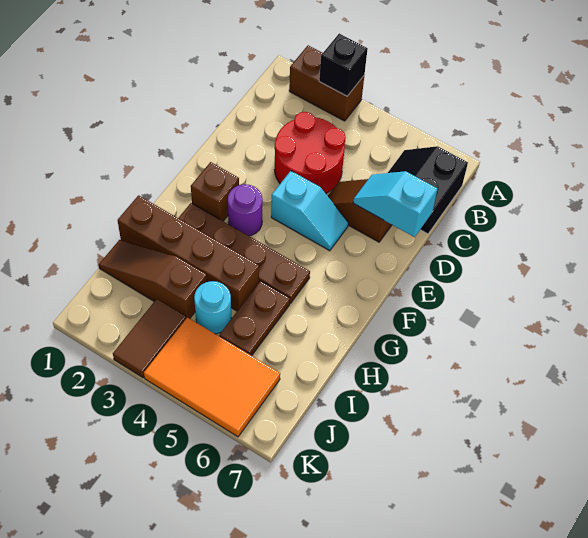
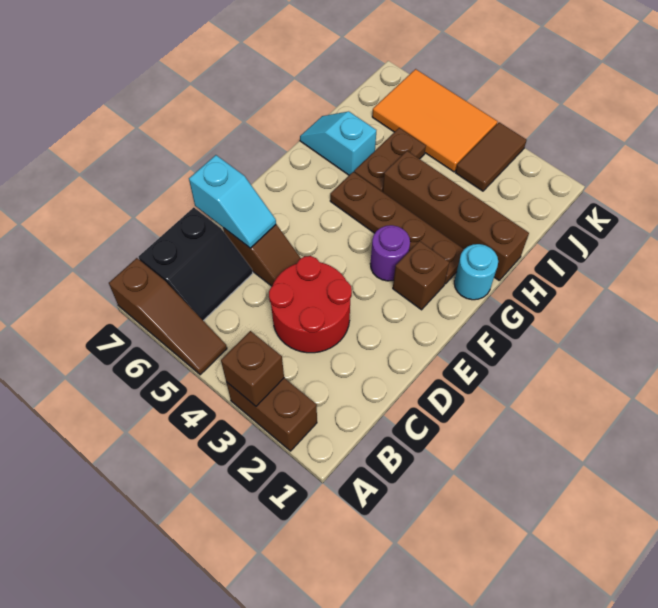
black 1x1 brick [319,34,368,96] -> brown 1x1 brick [221,331,284,406]
cyan 1x2 slope [271,171,348,251] -> cyan 1x2 slope moved to [300,112,376,175]
brown 1x3 slope [99,240,207,318] -> brown 1x3 slope moved to [109,258,227,375]
cyan 1x1 round brick [194,281,231,334] -> cyan 1x1 round brick moved to [454,244,498,300]

